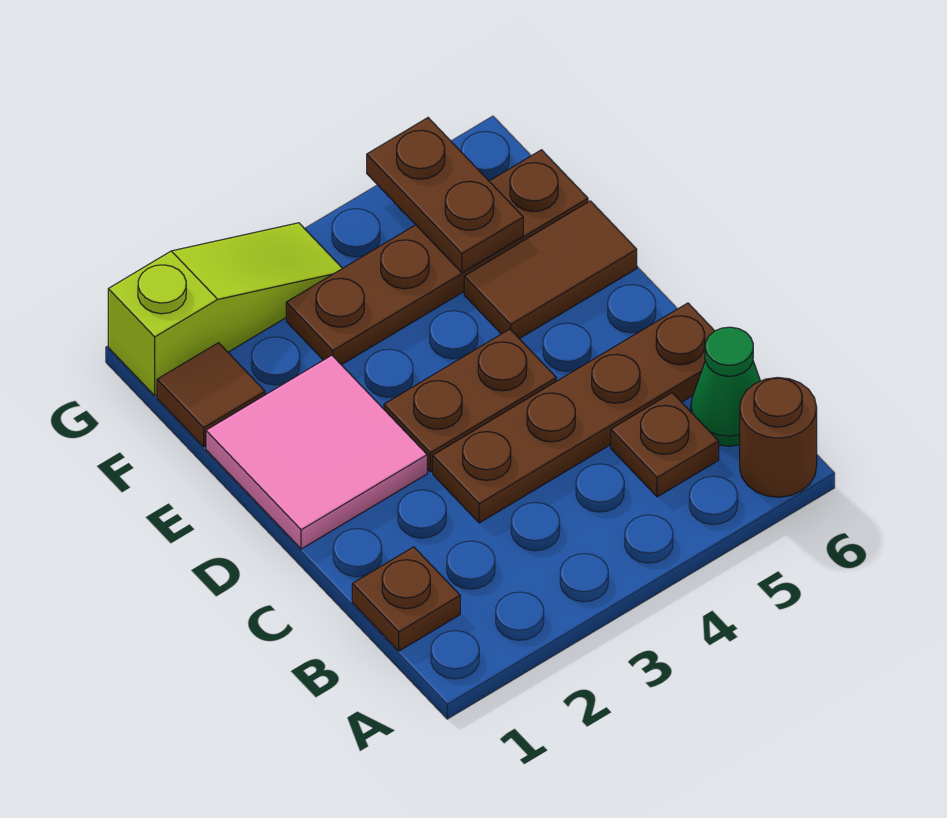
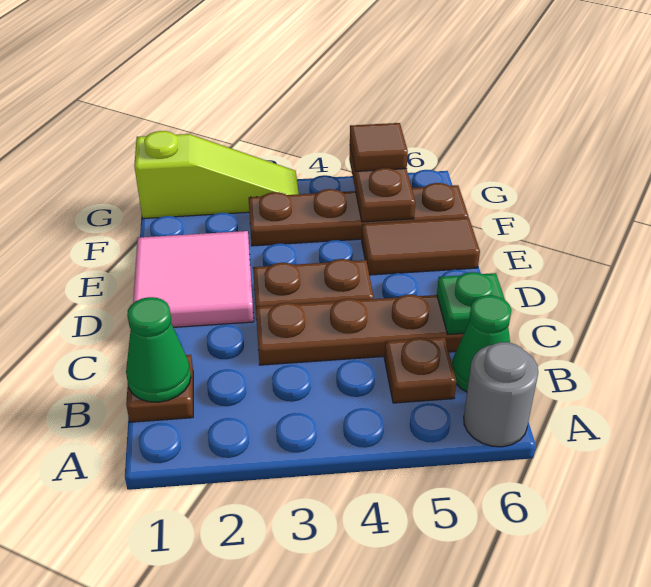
brown 1x1 round brick [740,378,817,497] -> grey 1x1 round brick [464,342,538,447]
none -> green 1x1 cone [126,297,191,402]
none -> green 1x1 plate [437,272,505,334]
brown 1x1 tile [157,343,265,447] -> brown 1x1 tile moved to [350,123,408,171]

